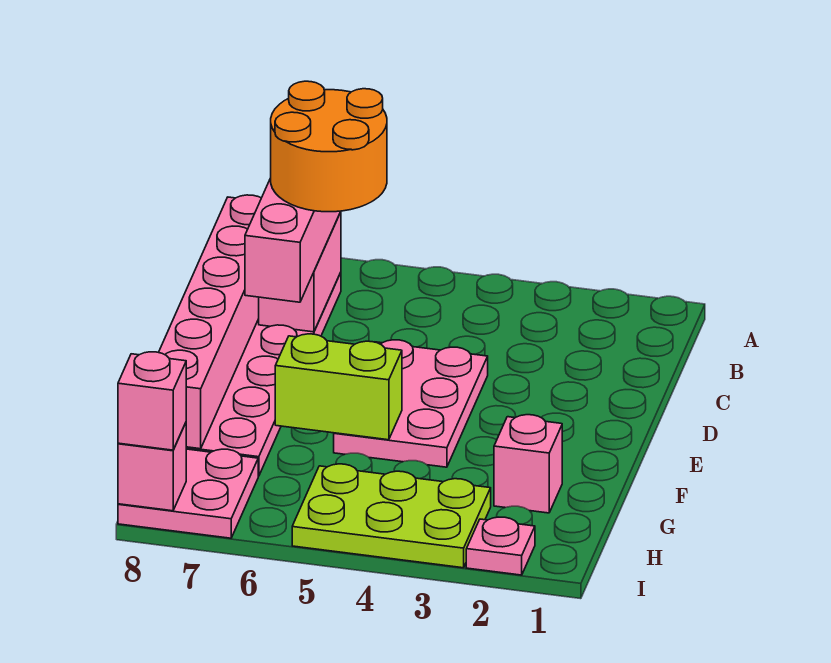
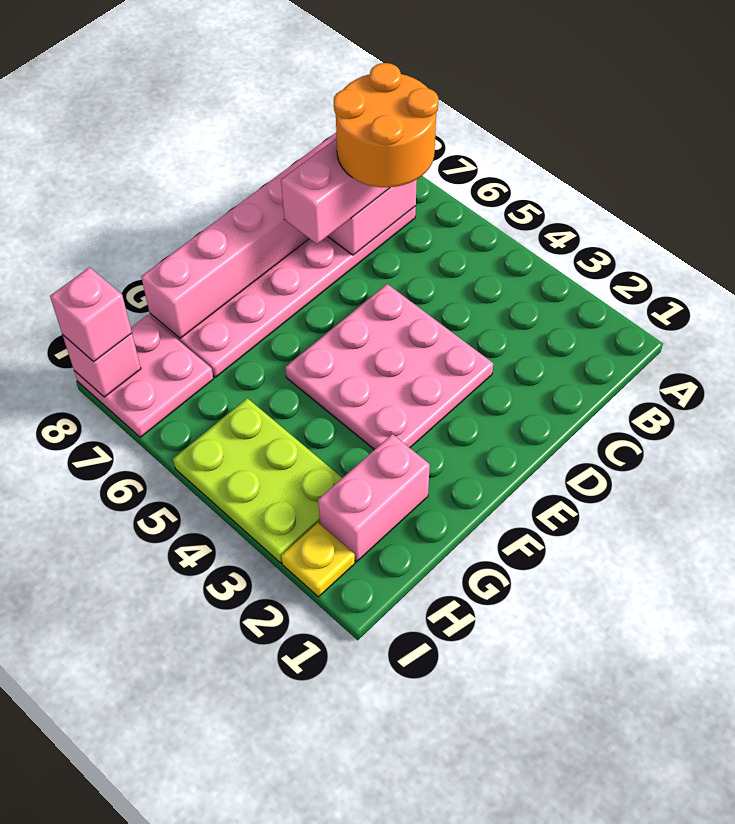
pink 2x3 plate [334,340,488,467] -> pink 3x3 plate [286,284,493,450]
lime 1x2 brick [275,334,402,440] -> none
pink 1x1 brick [494,415,562,513] -> pink 1x2 brick [318,434,430,562]
pink 1x1 plate [466,517,535,575] -> yellow 1x1 plate [281,523,355,597]

